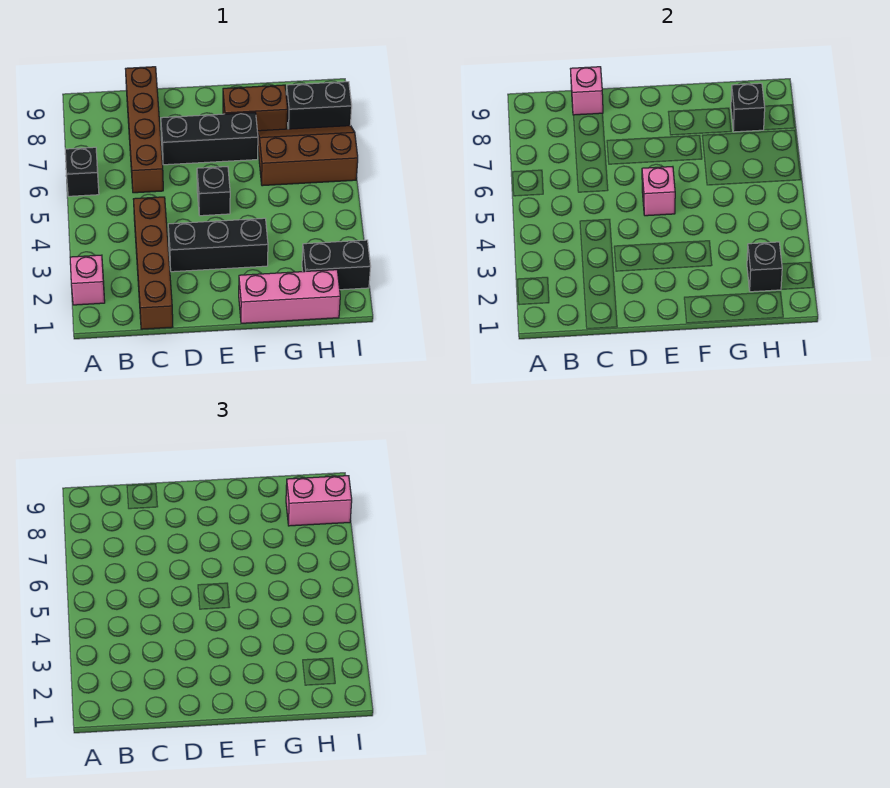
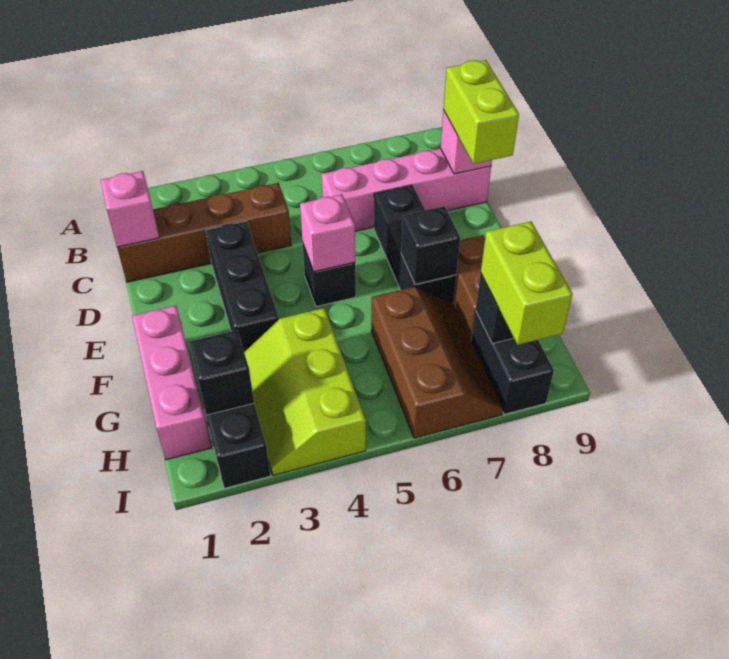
pink 1x1 brick [70,255,105,305] -> pink 1x1 brick moved to [100,171,159,247]
black 1x1 brick [65,147,99,196] -> black 1x1 brick moved to [401,206,460,284]
brown 1x4 brick [126,67,163,193] -> pink 1x4 brick [321,149,491,231]
none -> lime 1x2 brick [443,60,519,164]
none -> lime 2x3 slope [244,308,366,475]
pink 1x2 brick [286,476,352,526] -> lime 1x2 brick [481,221,573,345]

